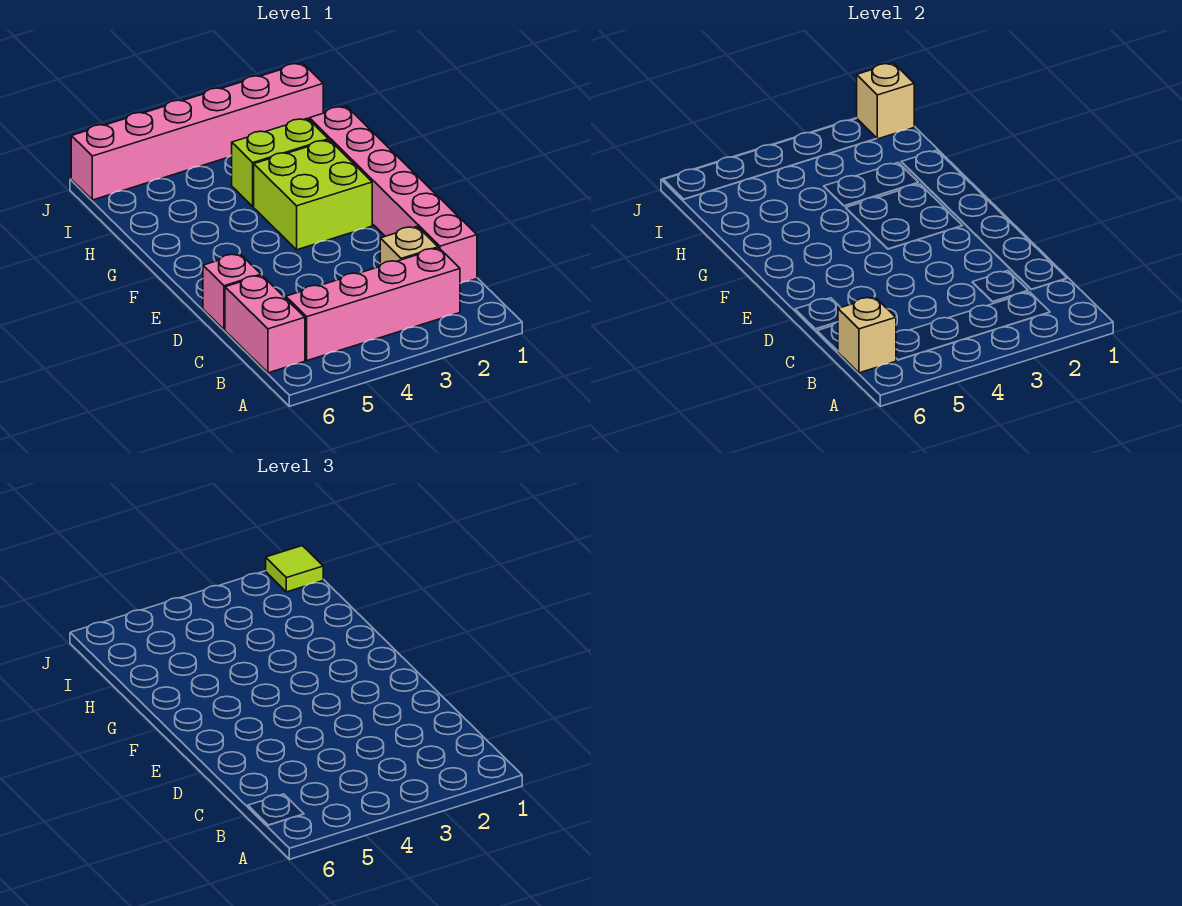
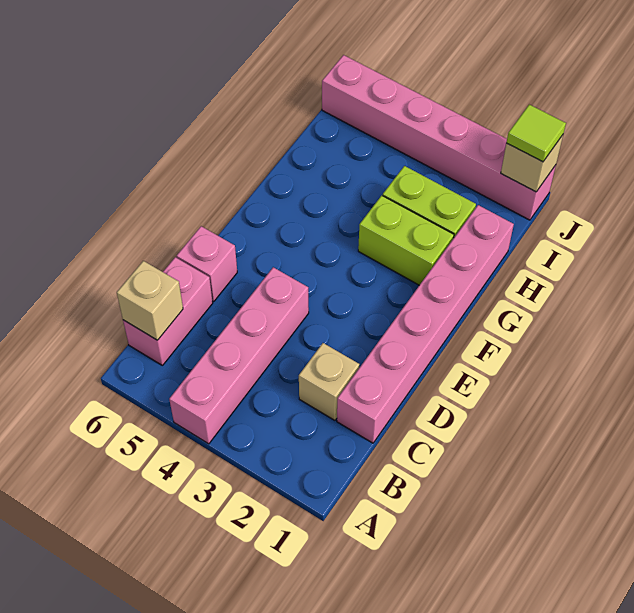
pink 1x4 brick [286,248,460,361] -> pink 1x4 brick turned to [169,267,309,444]
lime 2x2 brick [254,140,372,250] -> lime 1x2 brick [358,196,454,285]

